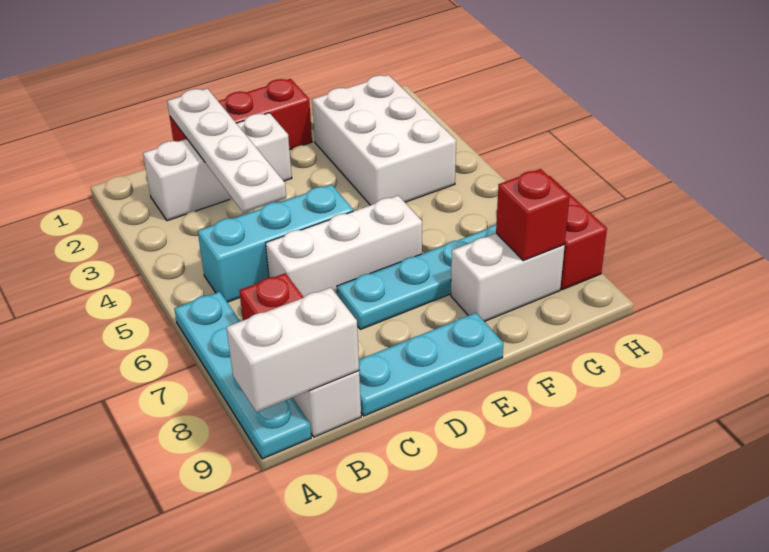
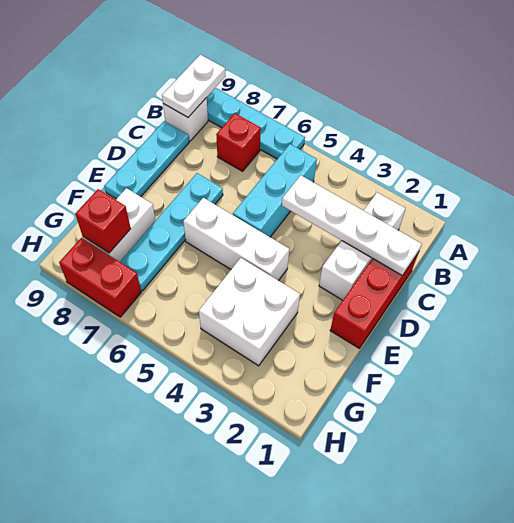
white 1x2 brick [226,288,359,412] -> white 1x2 plate [162,55,225,117]
white 1x3 brick [265,196,422,297] -> white 1x3 brick turned to [183,198,289,281]
white 2x3 brick [312,75,456,205] -> white 2x2 brick [199,258,300,366]

